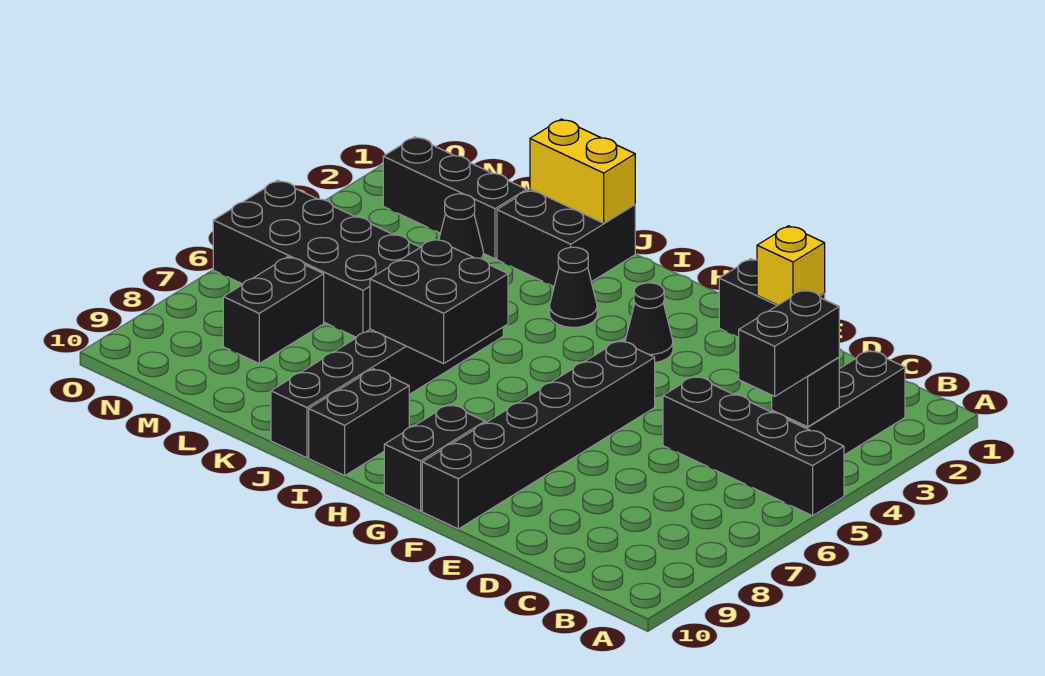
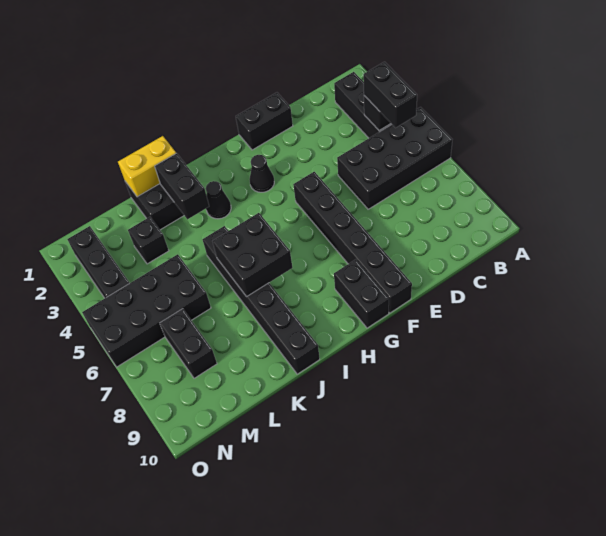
black 1x4 brick [663,376,844,516] -> black 2x4 brick [337,107,452,209]
yellow 1x1 brick [757,226,825,305] -> none
black 1x2 brick [309,369,409,475] -> black 1x2 brick moved to [155,153,209,219]
black 1x3 brick [383,137,526,259] -> black 1x3 brick turned to [67,226,129,298]
black 1x1 cone [439,194,484,259] -> black 1x1 brick [128,217,169,264]

